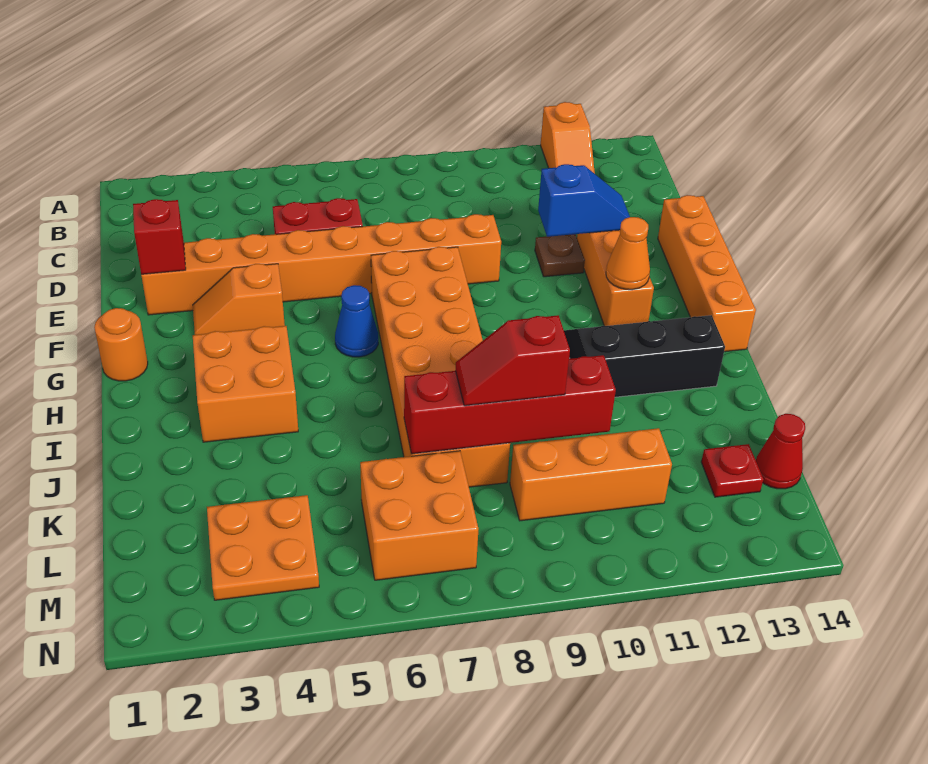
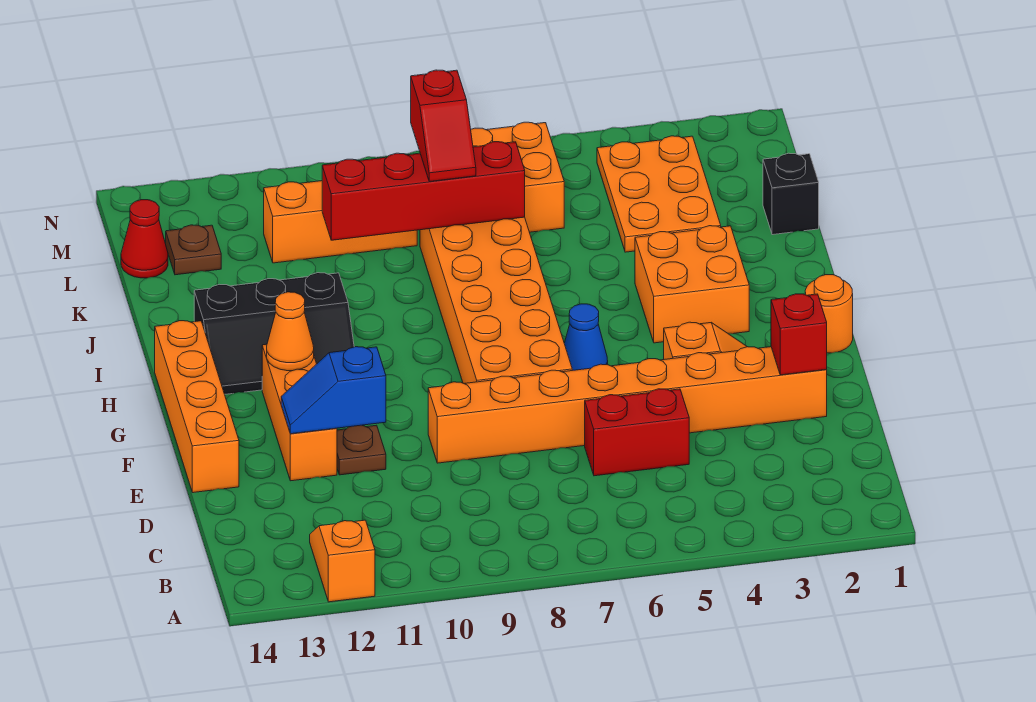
none -> black 1x1 brick [763,153,819,235]
red 1x2 slope [456,315,570,406] -> red 1x2 slope turned to [411,70,476,182]
orange 2x2 plate [207,495,319,600] -> orange 2x3 plate [597,136,721,252]
red 1x1 plate [701,444,763,497] -> brown 1x1 plate [166,225,221,275]

